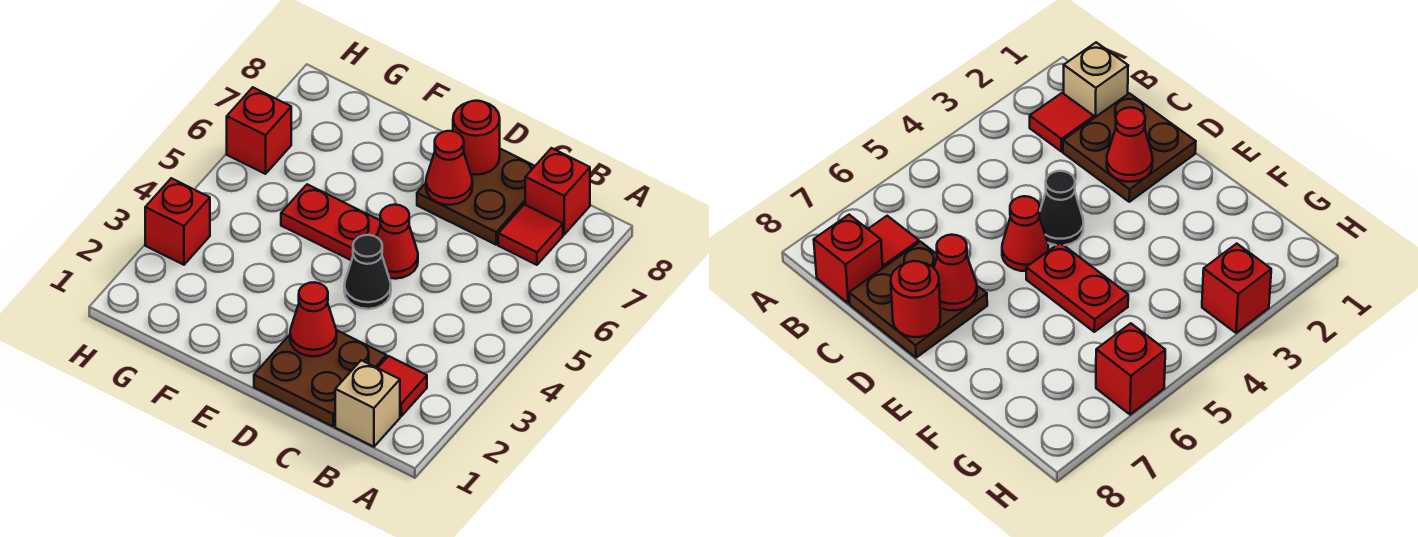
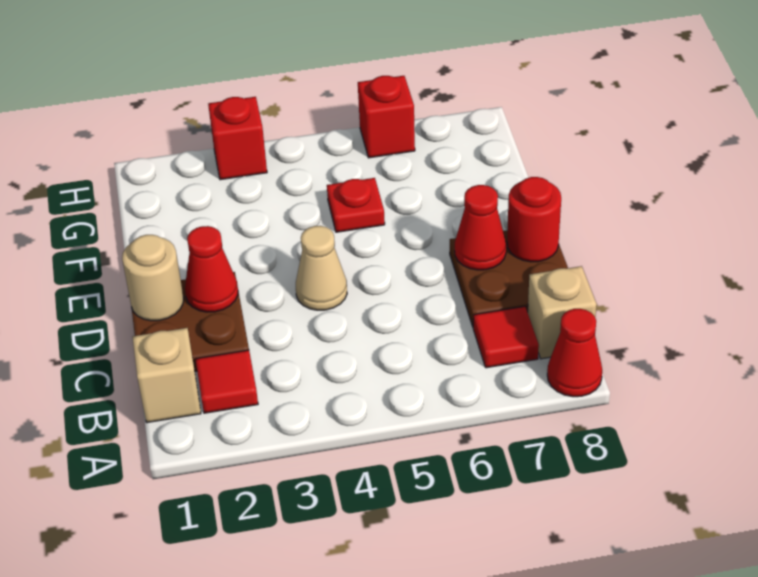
red 1x1 brick [525,148,590,234] -> tan 1x1 brick [528,266,597,359]
none -> tan 1x1 round brick [122,235,183,321]
black 1x1 cone [344,235,391,309] -> tan 1x1 cone [296,226,347,310]
red 1x1 cone [377,205,418,279] -> red 1x1 cone moved to [547,309,602,397]
red 1x2 plate [281,184,380,261] -> red 1x1 plate [327,178,385,232]

